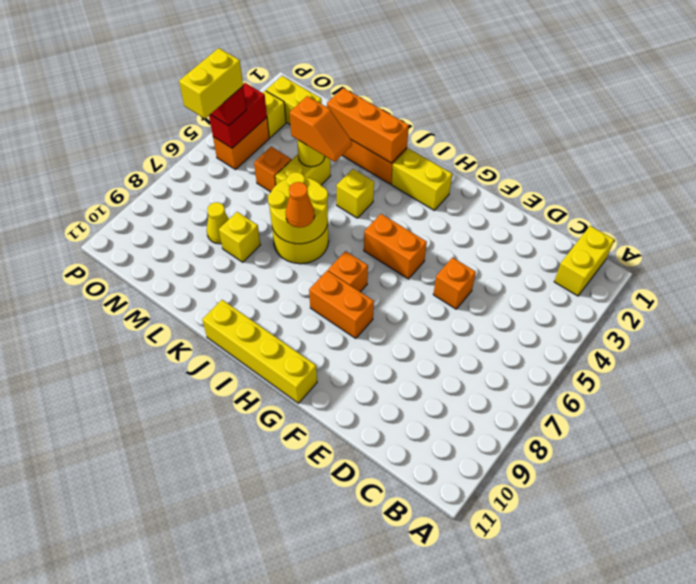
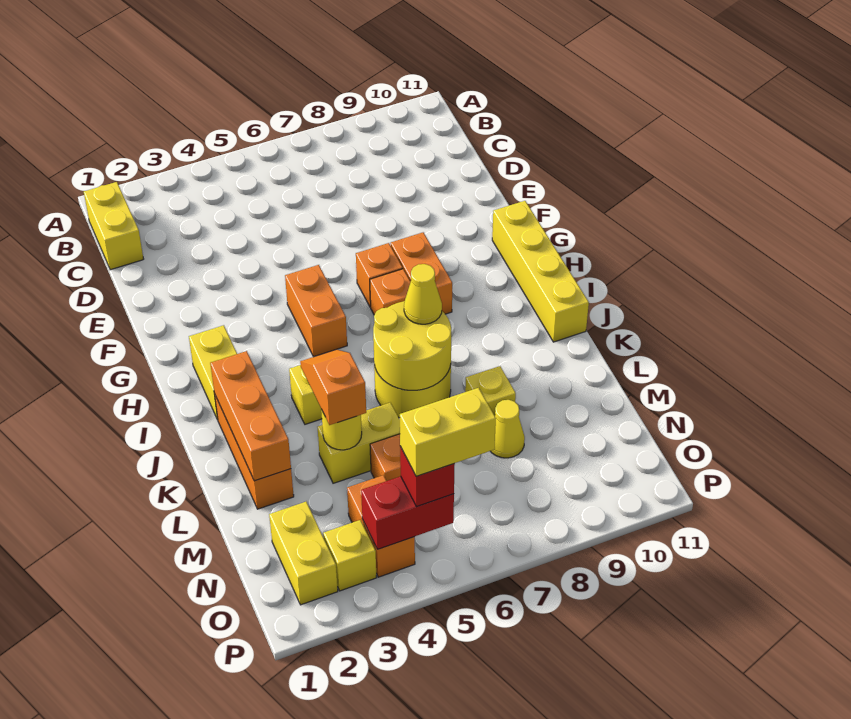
yellow 1x2 brick [554,226,614,296] -> yellow 1x2 brick turned to [84,182,143,270]
orange 1x1 brick [433,257,476,309] -> orange 1x1 brick moved to [356,243,403,307]
orange 1x1 cone [285,182,315,228] -> yellow 1x1 cone [404,264,442,324]
orange 1x2 brick [213,118,269,170] -> orange 1x2 brick turned to [347,475,415,577]

